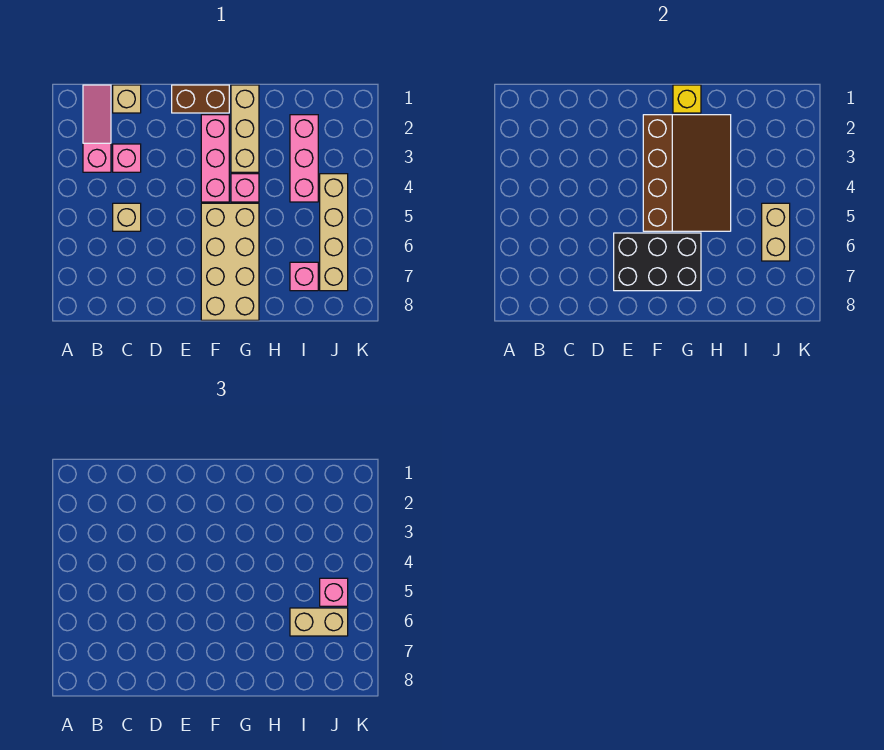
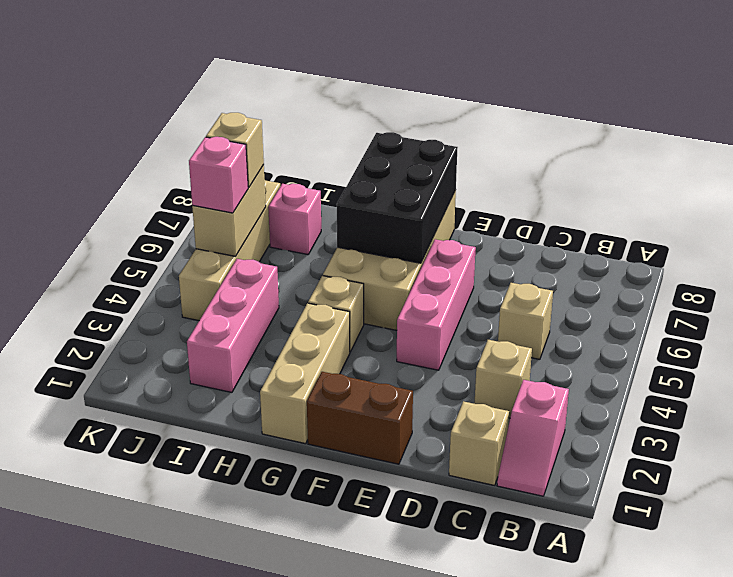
pink 1x3 slope [83,85,111,172] -> pink 1x2 slope [497,380,569,496]
pink 1x1 brick [113,144,141,172] -> tan 1x1 brick [474,340,532,418]
black 2x3 brick [614,233,701,291] -> black 2x3 brick turned to [337,132,458,263]
pink 1x3 brick [201,115,229,202] -> pink 1x3 brick moved to [397,239,476,370]
brown 3x4 slope [643,115,731,231] -> none
yellow 1x1 brick [673,85,701,113] -> none
pink 1x1 brick [231,174,259,202] -> tan 1x1 brick [308,276,364,352]
tan 1x2 brick [290,608,348,636] -> tan 1x1 brick [206,113,264,187]

